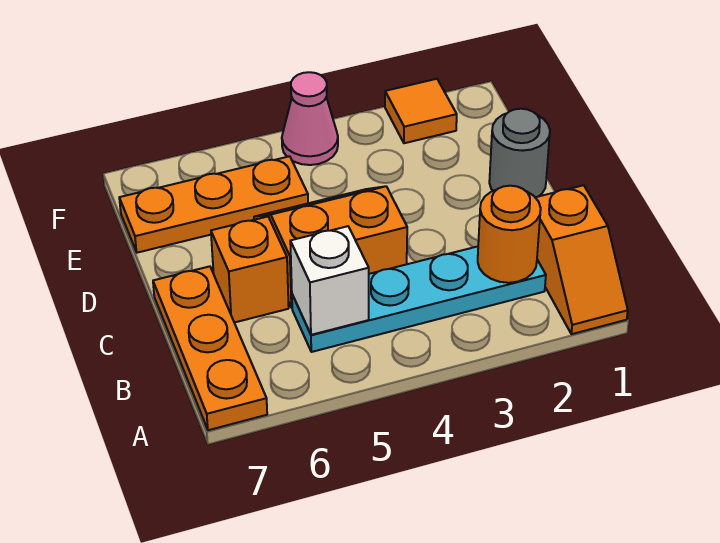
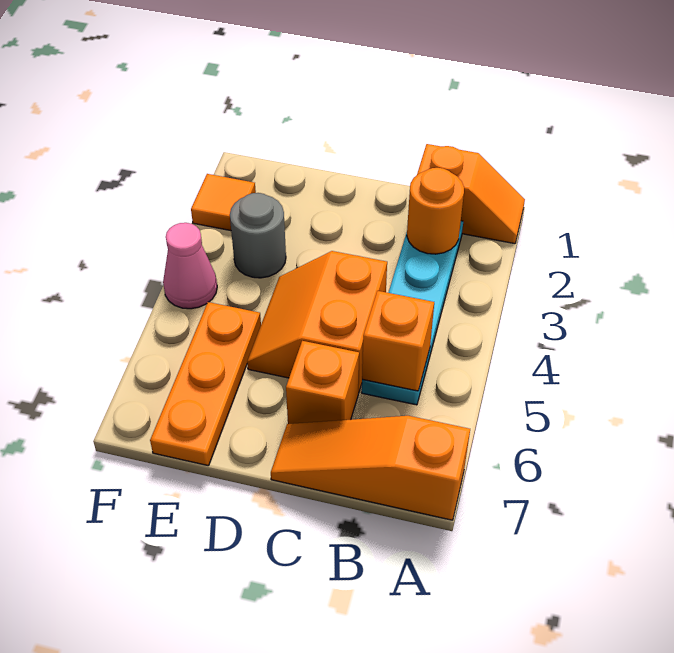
orange 1x3 plate [153,266,267,430] -> orange 1x3 slope [271,416,470,520]
white 1x1 brick [290,226,369,335] -> orange 1x1 brick [362,291,434,391]
grey 1x1 round brick [489,109,550,197] -> grey 1x1 round brick moved to [230,193,286,278]

